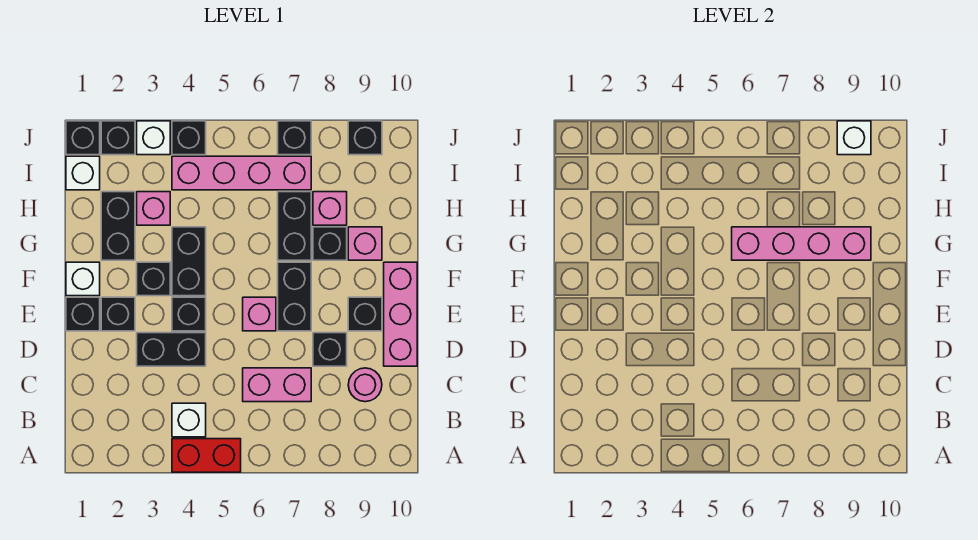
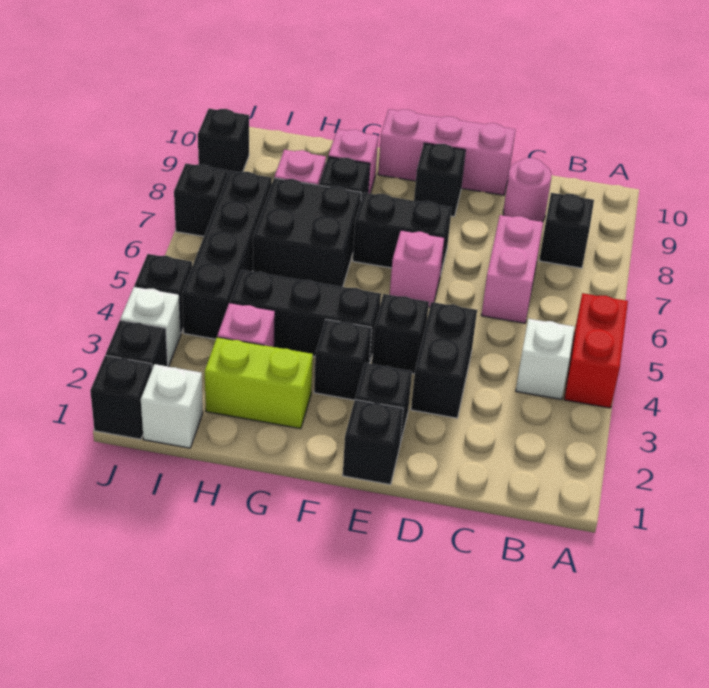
black 1x1 brick [313,333,347,366] -> black 1x1 brick moved to [539,193,594,268]
white 1x1 brick [66,262,100,296] -> none
black 1x2 brick [172,227,206,296] -> black 1x3 brick [230,270,381,363]
black 1x2 brick [101,192,135,260] -> lime 1x2 brick [205,337,313,429]
pink 1x4 brick [732,227,871,260] -> none
black 1x2 brick [278,192,311,260] -> black 2x2 brick [253,178,361,287]
pink 1x4 brick [172,156,311,190] -> black 1x4 brick [182,171,272,339]
white 1x1 brick [837,121,871,155] -> none

